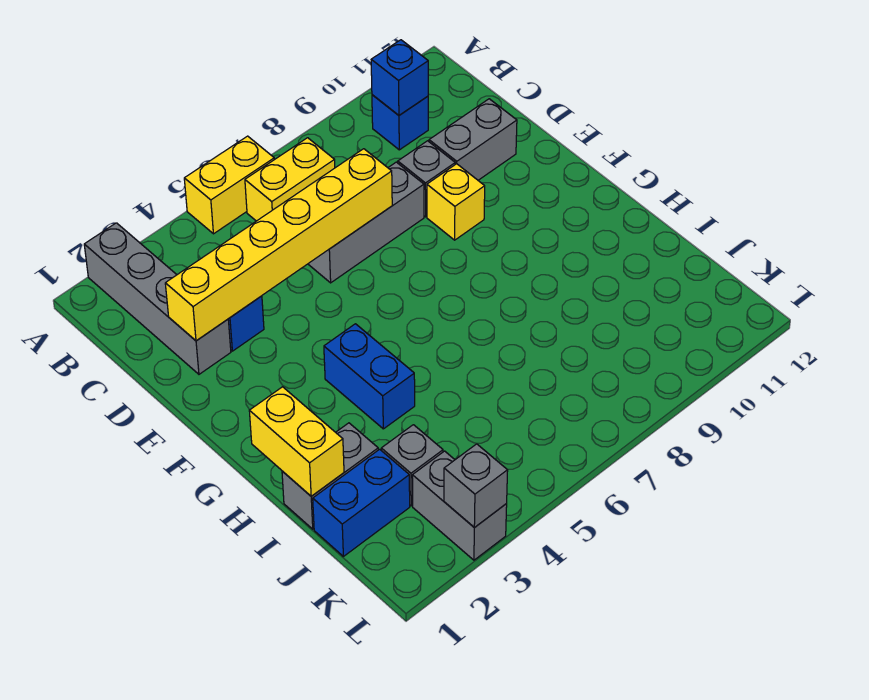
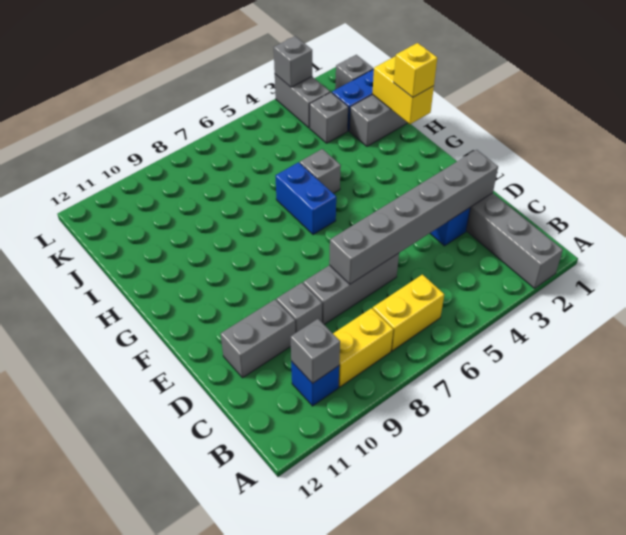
yellow 1x2 brick [184,136,274,234] -> yellow 1x2 brick moved to [333,308,393,387]
blue 1x1 brick [371,40,428,115] -> grey 1x1 brick [291,319,340,384]
yellow 1x6 brick [165,149,392,341] -> grey 1x6 brick [329,150,498,284]
yellow 1x1 brick [427,164,485,240] -> yellow 1x1 brick moved to [394,43,437,97]
blue 1x2 brick [324,324,415,429] -> blue 1x2 brick moved to [276,162,336,235]
none -> grey 1x1 brick [300,149,341,193]
none -> grey 1x1 brick [335,55,373,89]

